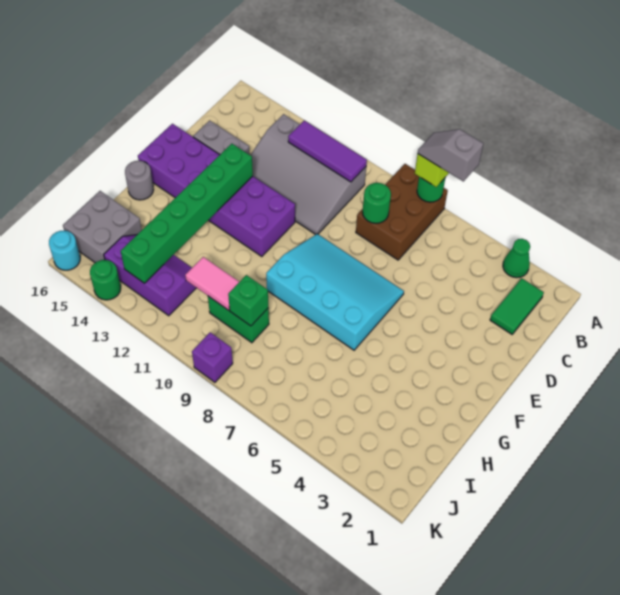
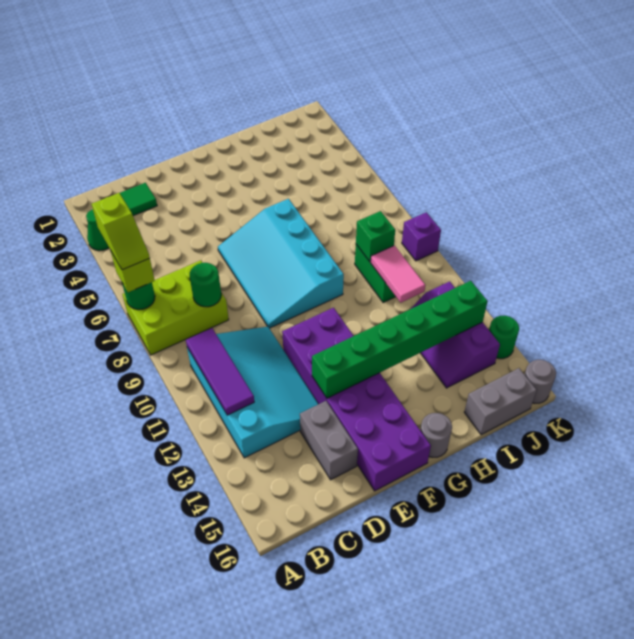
grey 1x2 slope [418,129,483,182] -> lime 1x2 slope [92,193,150,270]
brown 2x3 brick [356,164,448,260] -> lime 2x3 brick [122,260,229,355]
grey 3x4 slope [250,114,366,235] -> cyan 3x4 slope [187,327,318,458]
grey 2x2 brick [63,191,142,263] -> grey 1x2 brick [464,368,537,435]
cyan 1x1 round brick [49,231,80,270] -> grey 1x1 round brick [525,360,556,403]

